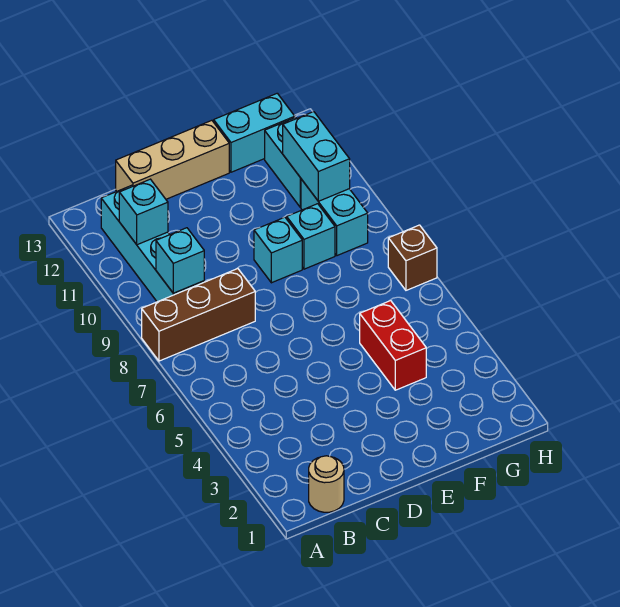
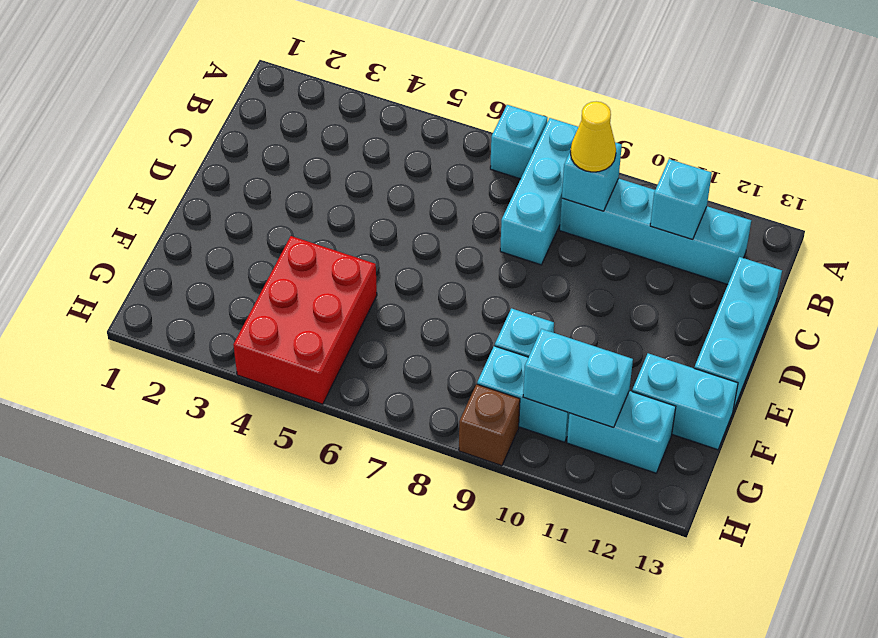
brown 1x3 brick [142,269,255,361] -> cyan 1x3 brick [500,118,578,265]
tan 1x1 round brick [309,456,344,512] -> none
none -> yellow 1x1 cone [571,101,616,172]
tan 1x3 brick [116,120,229,199] -> cyan 1x3 brick [694,257,782,411]
cyan 1x1 brick [254,217,302,283] -> cyan 1x1 brick moved to [490,105,547,179]
red 1x2 brick [360,301,426,390] -> red 2x3 brick [233,236,377,404]
cyan 1x2 brick [214,93,295,172] -> cyan 1x2 brick turned to [632,353,738,450]
brown 1x1 brick [388,225,437,290] -> brown 1x1 brick moved to [459,384,520,466]

